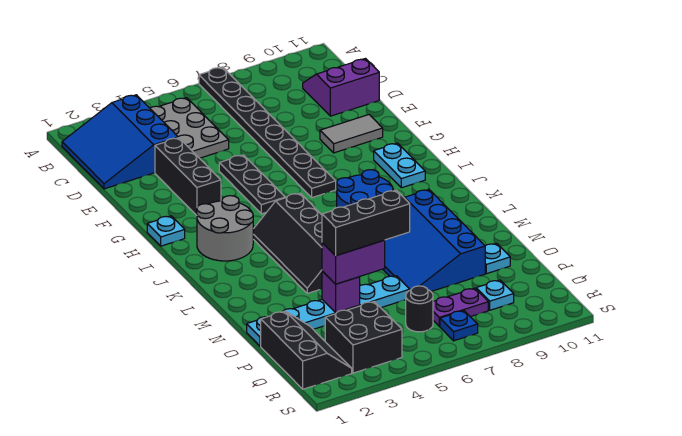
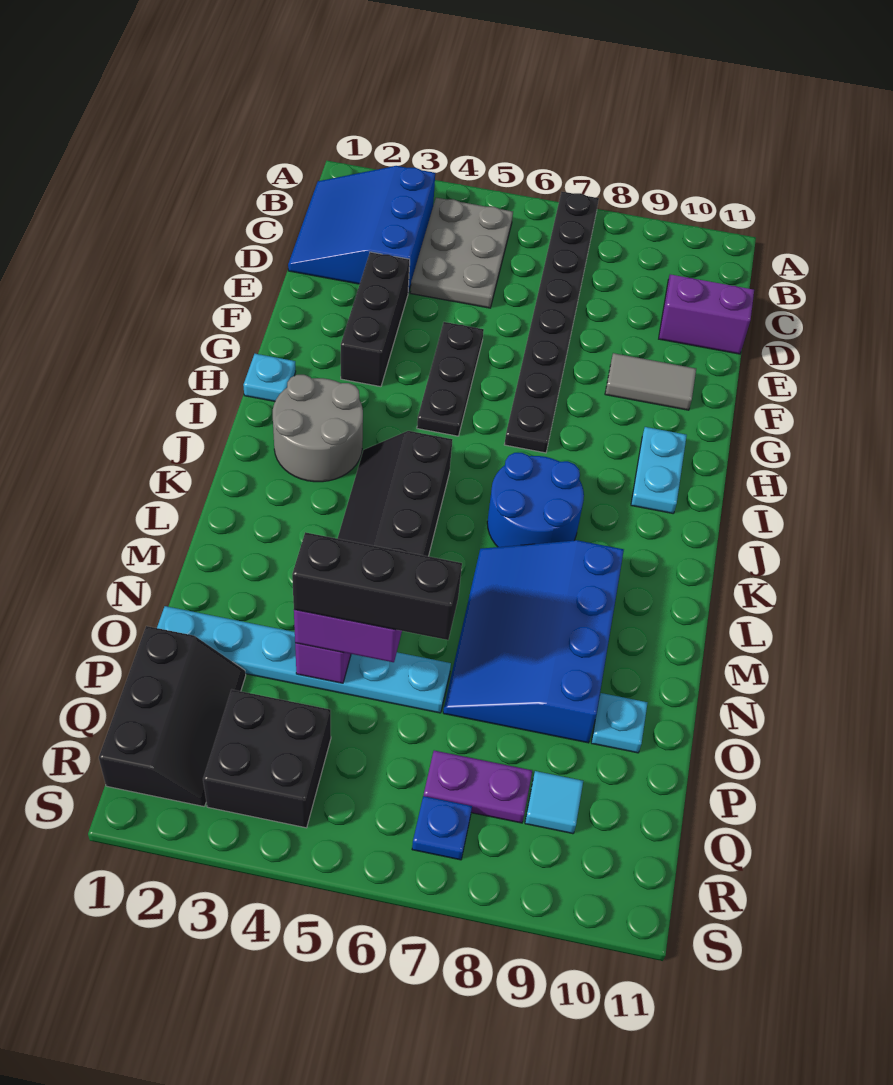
black 1x1 round brick [406,286,433,332] -> none
cyan 1x1 plate [476,280,514,310] -> cyan 1x1 tile [525,771,583,834]

